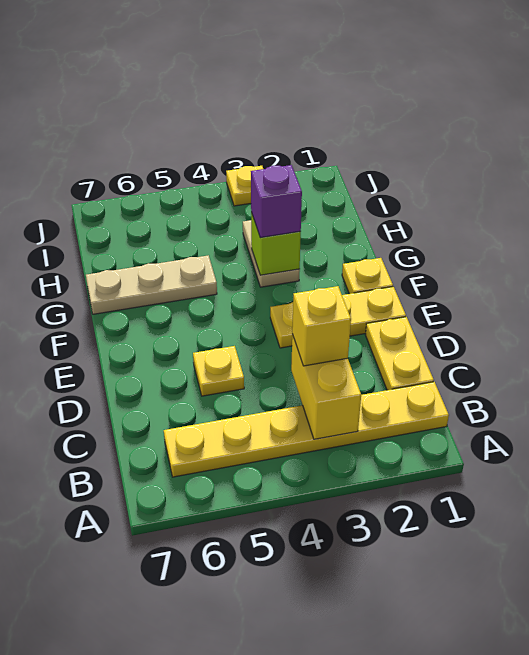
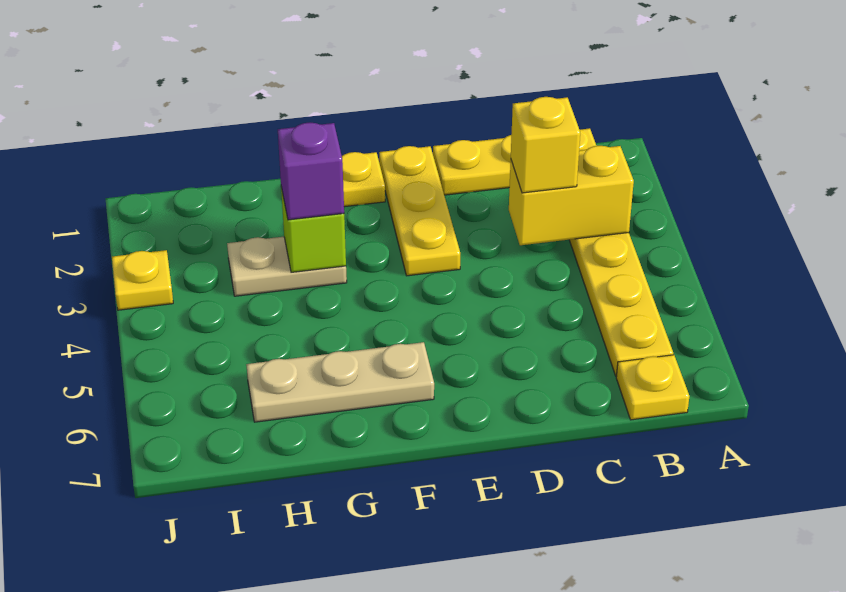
yellow 1x1 plate [193,346,244,396] -> yellow 1x1 plate moved to [616,355,690,420]
tan 1x3 plate [86,255,217,314] -> tan 1x3 plate turned to [246,342,434,422]

